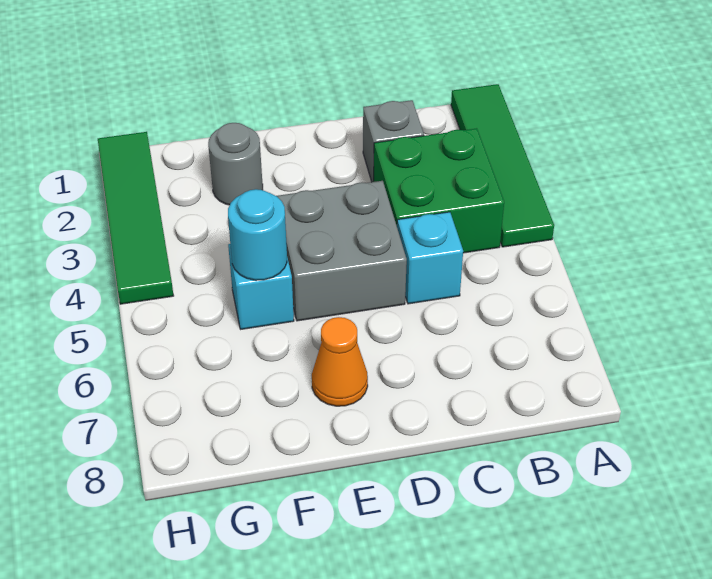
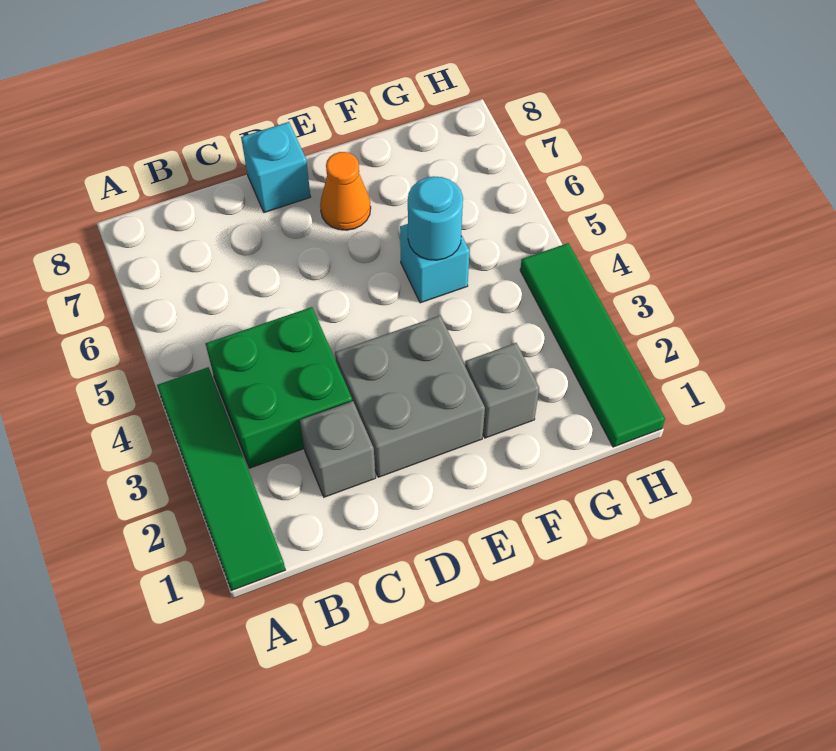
cyan 1x1 brick [397,212,463,304] -> cyan 1x1 brick moved to [241,122,310,213]
grey 2x2 brick [277,181,407,321] -> grey 2x2 brick moved to [335,315,485,477]
grey 1x1 round brick [208,123,263,205] -> grey 1x1 brick [465,343,539,438]

